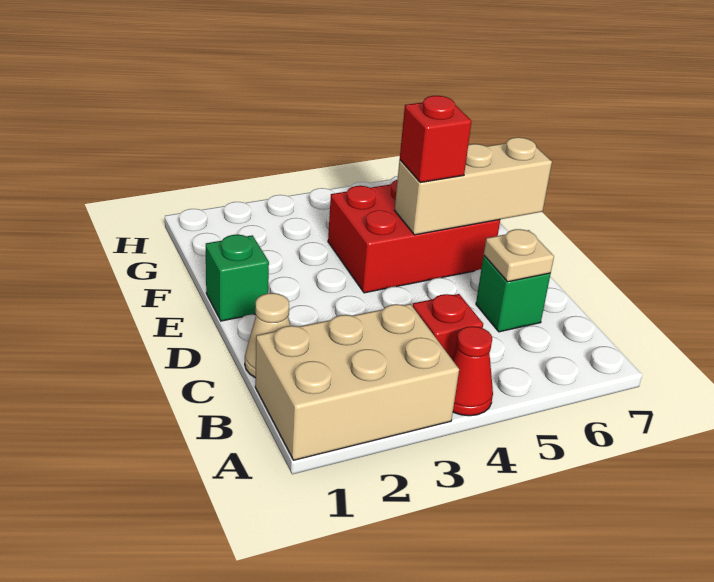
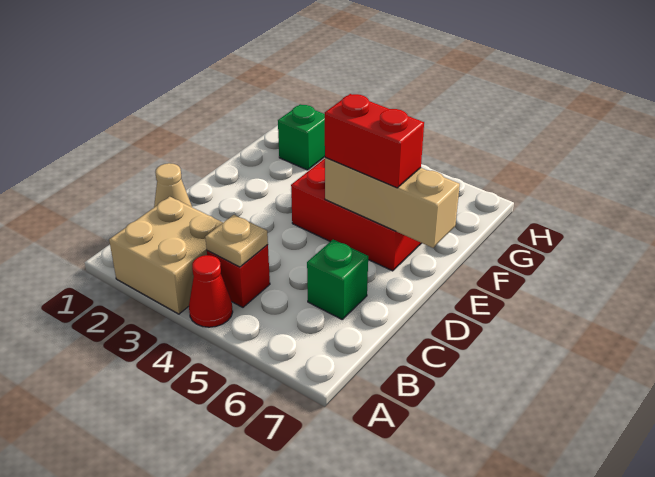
tan 2x3 brick [255,304,459,460] -> tan 2x2 brick [109,197,223,314]
tan 1x1 plate [484,229,554,282] -> tan 1x1 plate moved to [205,215,268,267]
green 1x1 brick [206,234,269,321] -> green 1x1 brick moved to [278,104,325,170]
red 1x1 brick [400,96,472,182] -> red 1x2 brick [325,94,424,188]

